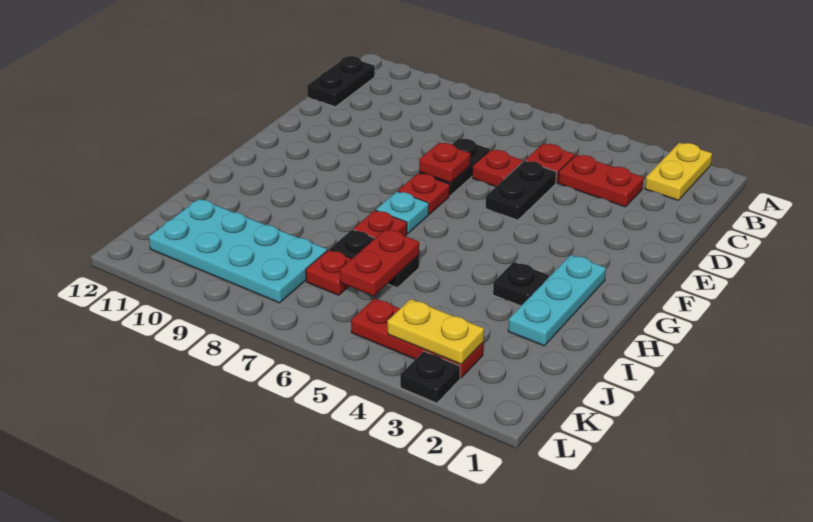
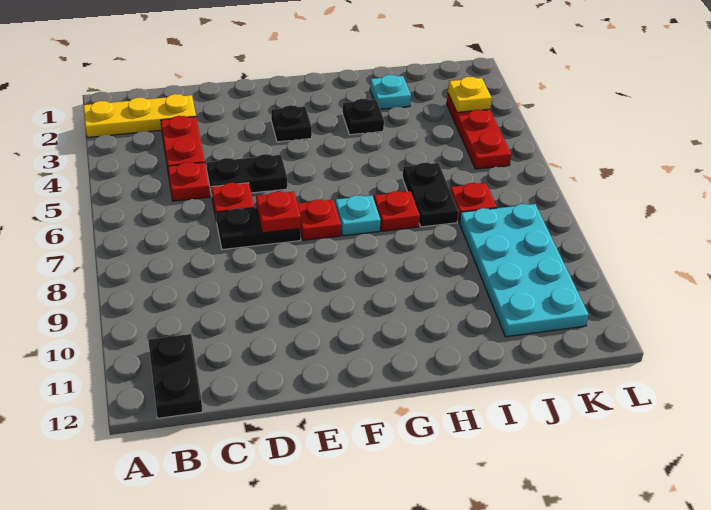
yellow 1x2 plate [645,143,712,200] -> yellow 1x3 plate [83,94,196,138]
black 1x2 plate [307,56,375,107] -> black 1x2 plate turned to [148,334,202,418]
cyan 1x3 plate [508,255,606,346] -> cyan 1x1 plate [370,75,411,109]
red 1x2 plate [340,229,419,296] -> none
yellow 1x2 plate [387,299,484,364] -> yellow 1x1 plate [448,77,492,112]
black 1x1 plate [400,351,460,403] -> black 1x1 plate moved to [271,105,312,142]

